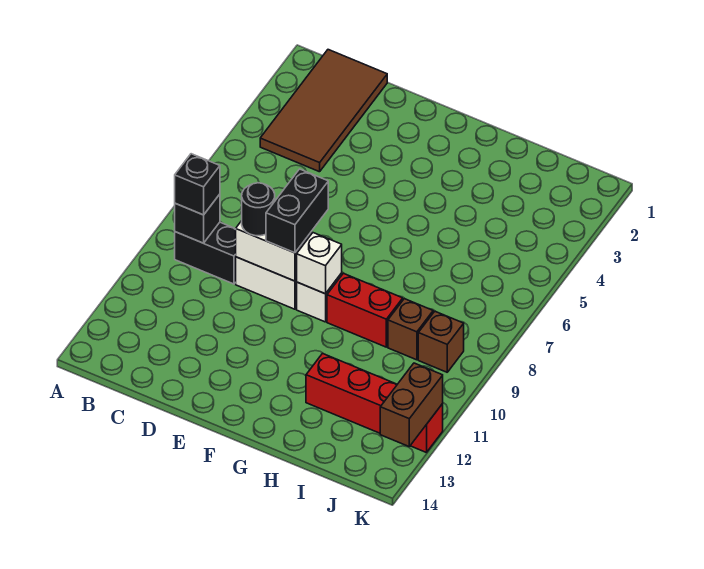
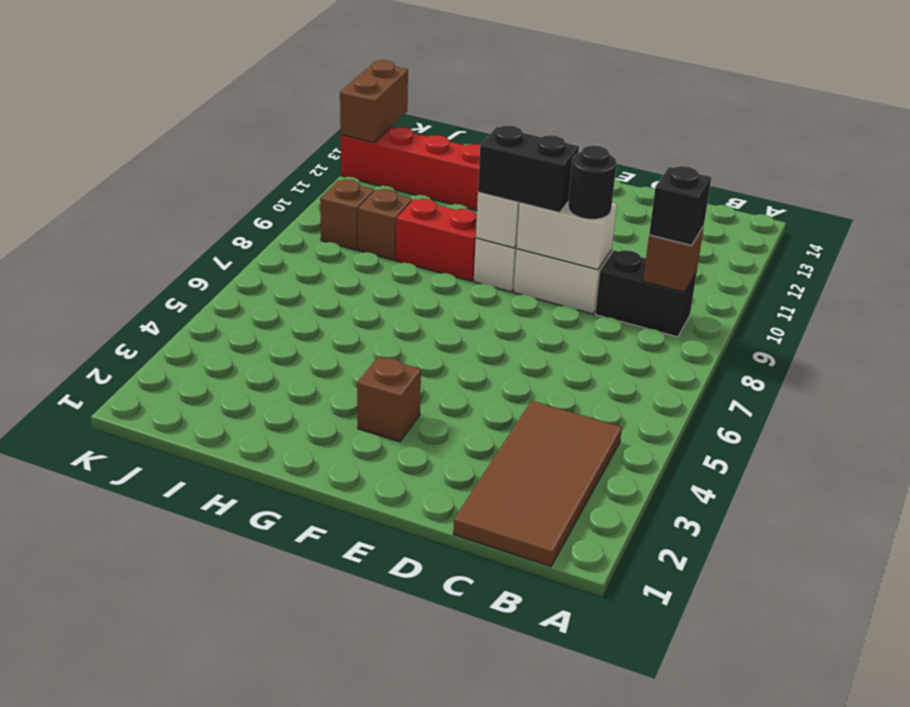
black 1x1 brick [175,194,220,243] -> brown 1x1 brick [643,226,704,292]
black 1x2 brick [266,169,328,253] -> black 1x2 brick turned to [478,125,579,213]
none -> brown 1x1 brick [357,357,421,442]

